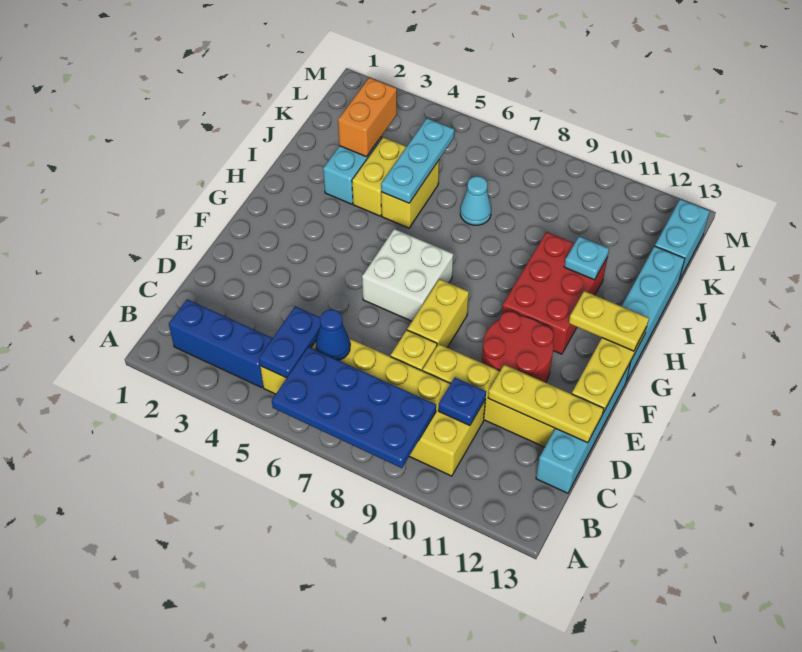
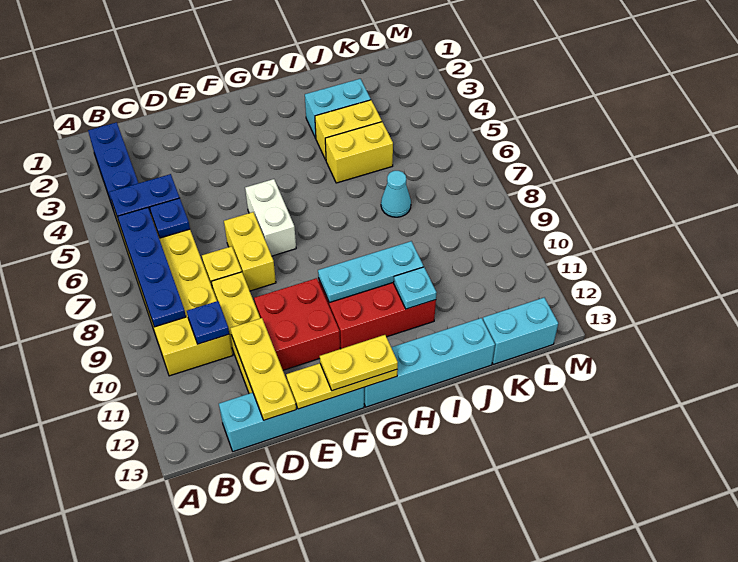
blue 2x4 plate [272,347,436,468] -> blue 1x4 plate [118,207,186,327]
blue 1x1 cone [316,309,350,360] -> blue 1x1 plate [150,198,190,238]
yellow 1x2 brick [407,279,469,347] -> yellow 1x2 brick turned to [224,212,276,291]
red 2x2 round brick [482,311,554,383] -> red 2x2 brick [254,278,340,370]
white 2x2 brick [362,229,453,321] -> white 1x2 brick [245,179,296,256]
yellow 1x2 plate [569,291,649,351] -> yellow 1x2 plate turned to [320,335,398,391]
cyan 1x3 plate [381,118,454,203] -> cyan 1x3 plate moved to [318,241,424,303]
orange 1x2 brick [338,78,397,157] -> none

